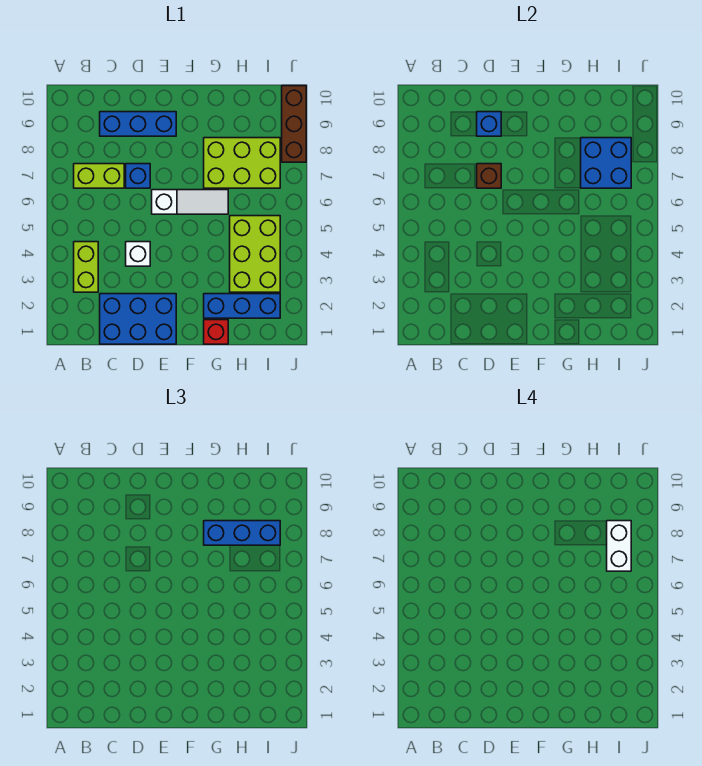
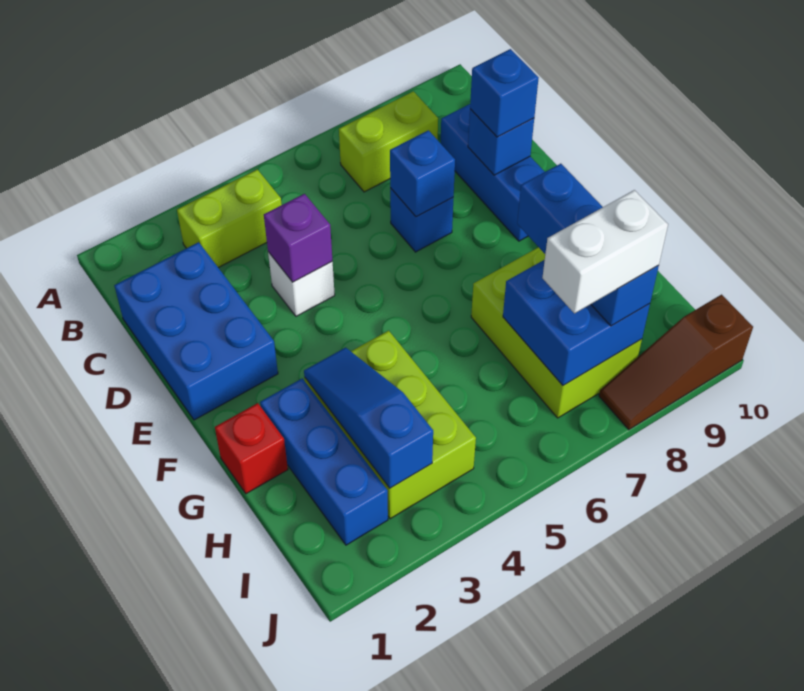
lime 1x2 brick [74,164,124,188] -> lime 1x2 brick turned to [339,91,438,192]
none -> purple 1x1 brick [264,194,332,282]
brown 1x1 brick [477,164,501,188] -> blue 1x1 brick [390,130,455,217]
none -> blue 1x1 brick [470,49,538,137]
white 1x3 slope [152,190,228,214] -> none
none -> blue 1x3 slope [304,348,433,488]
lime 2x3 brick [230,216,280,292] -> lime 2x3 brick turned to [305,331,476,519]
brown 1x3 brick [282,86,306,162] -> brown 1x3 slope [599,295,753,430]

